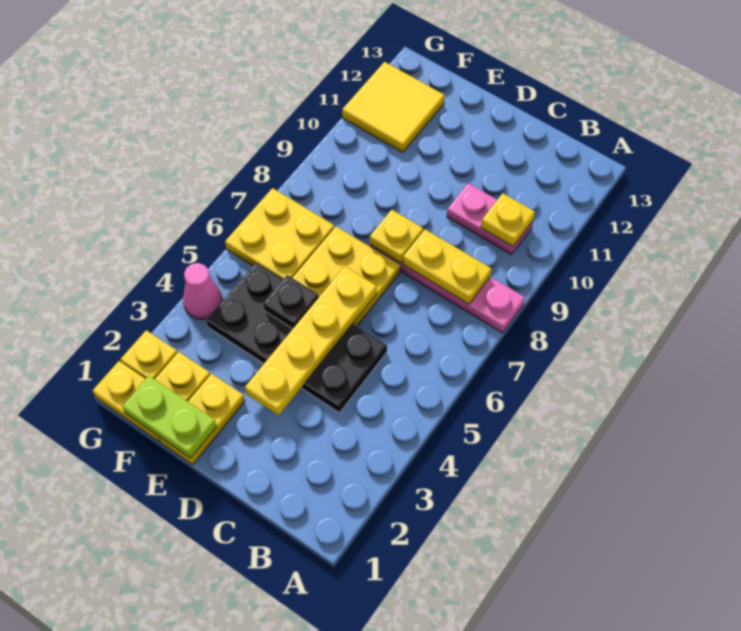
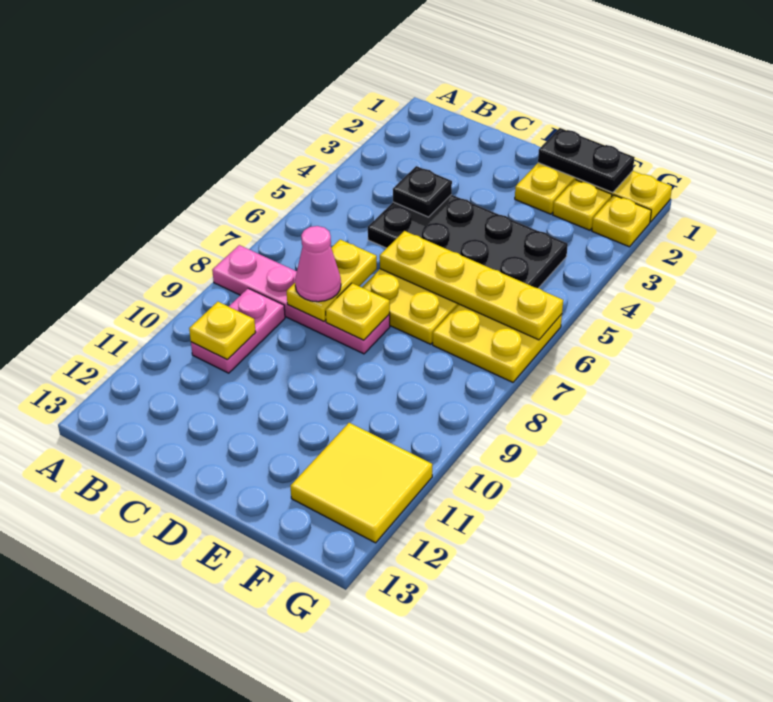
yellow 1x2 plate [403,229,492,304] -> yellow 1x2 plate turned to [287,240,377,322]
pink 1x2 plate [447,183,533,255] -> pink 1x2 plate turned to [191,288,285,373]
yellow 1x4 plate [245,267,377,415] -> yellow 1x4 plate turned to [380,231,563,340]
lime 1x2 plate [122,376,217,458] -> black 1x2 plate [538,128,635,193]
black 1x1 plate [263,275,319,329] -> black 1x1 plate moved to [393,166,452,217]
pink 1x1 cone [183,263,223,319] -> pink 1x1 cone moved to [295,226,341,302]

